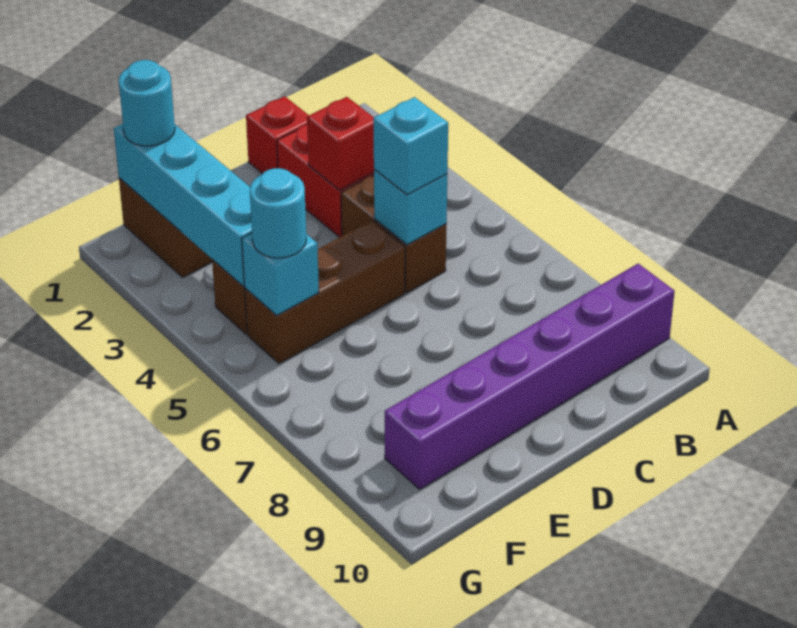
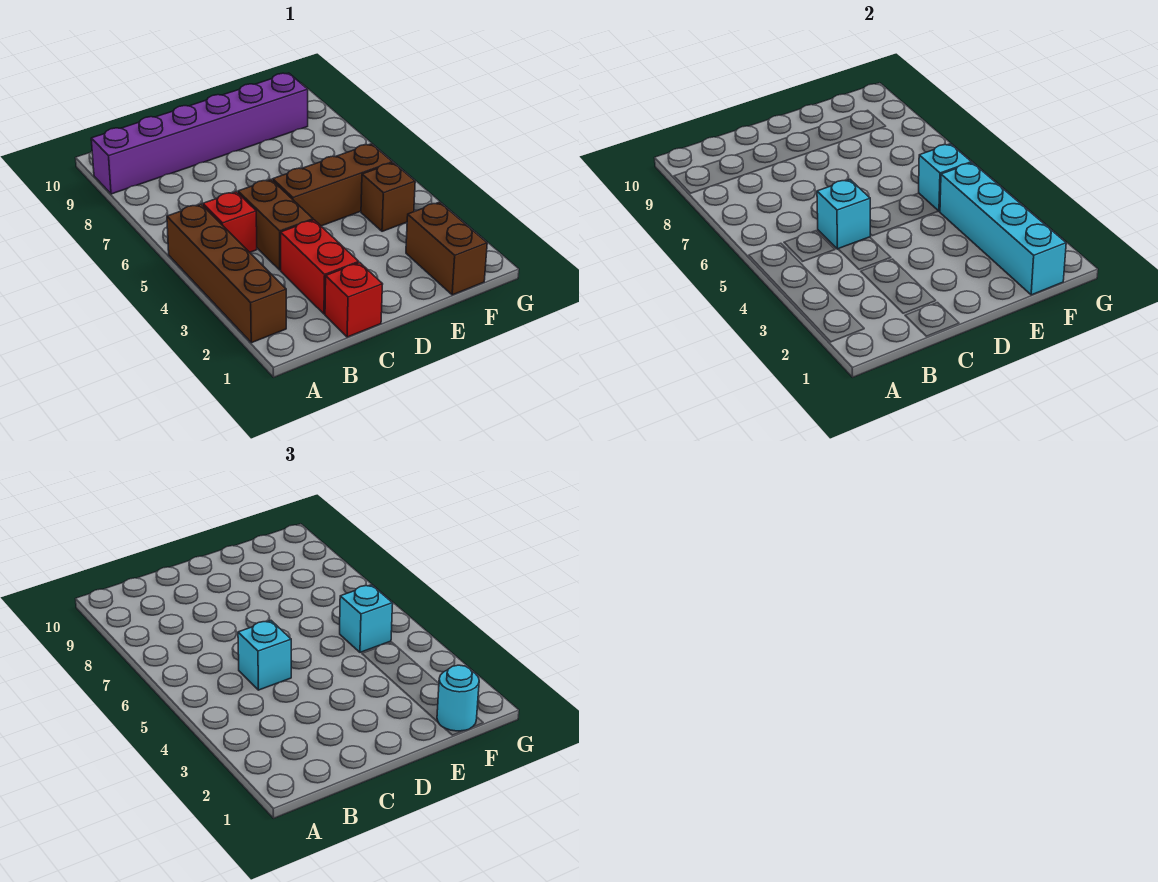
none -> brown 1x4 brick [167,204,286,343]
red 1x1 brick [307,97,374,190] -> red 1x1 brick moved to [203,192,257,252]
cyan 1x1 round brick [250,168,306,258] -> cyan 1x1 brick [340,585,393,652]

